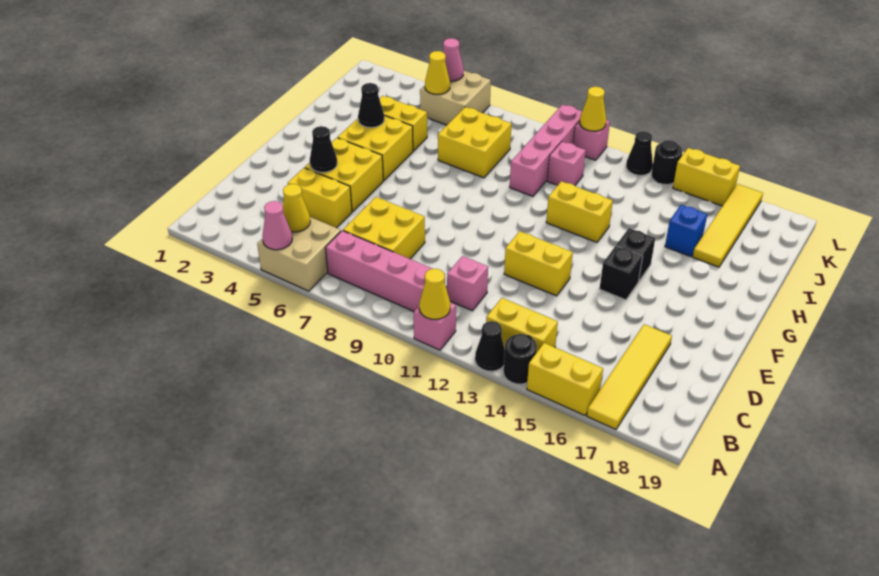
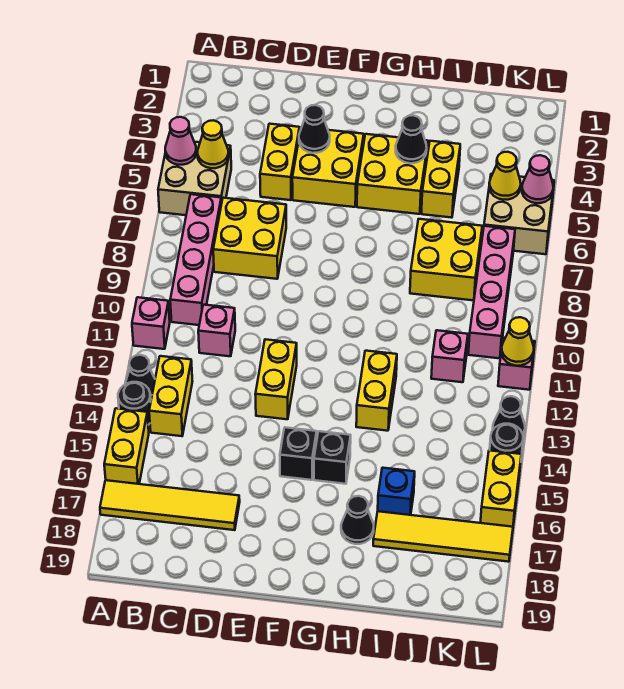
yellow 1x1 cone [419,269,450,319] -> none
none -> black 1x1 cone [341,496,374,544]
pink 1x4 brick [510,105,582,196] -> pink 1x4 brick turned to [468,226,515,358]

